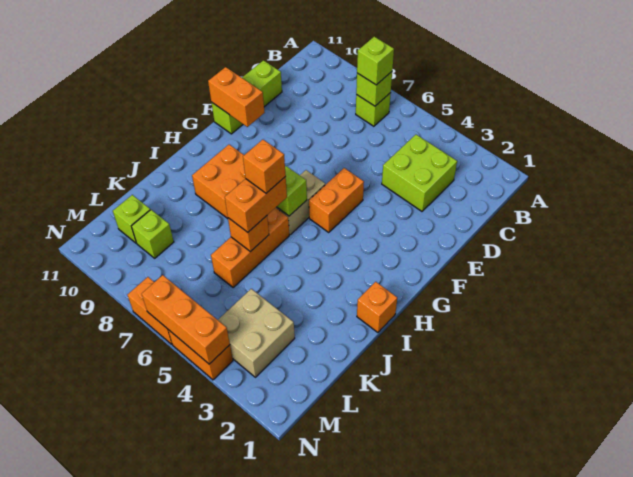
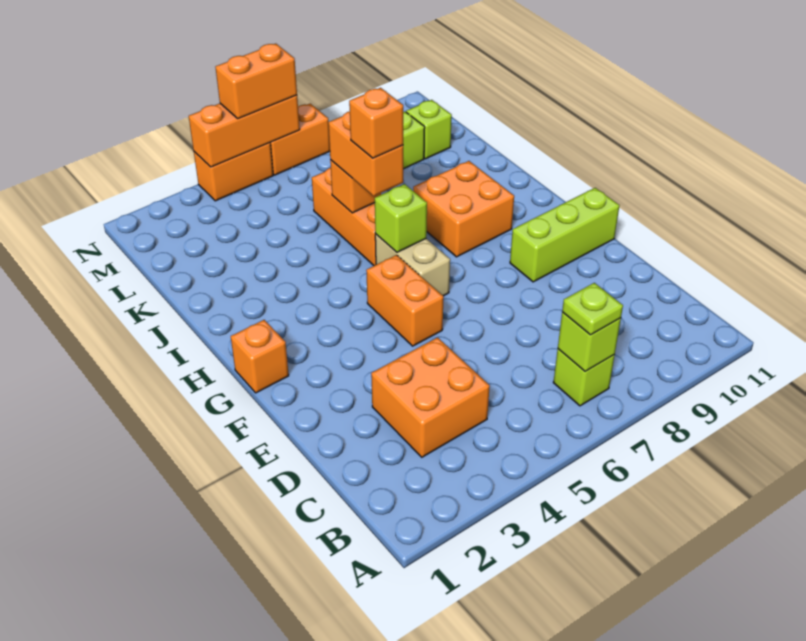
lime 1x1 brick [357,37,394,85] -> lime 1x1 plate [562,283,623,335]
lime 2x2 brick [382,135,457,211] -> orange 2x2 brick [371,338,490,457]
lime 1x3 brick [211,60,282,134] -> lime 1x3 brick turned to [510,188,620,282]
orange 1x2 brick [208,67,265,127] -> orange 1x2 brick moved to [215,44,297,118]
orange 1x1 brick [357,282,397,332] -> orange 1x1 brick moved to [231,320,289,393]
tan 2x2 brick [218,289,295,377] -> none

